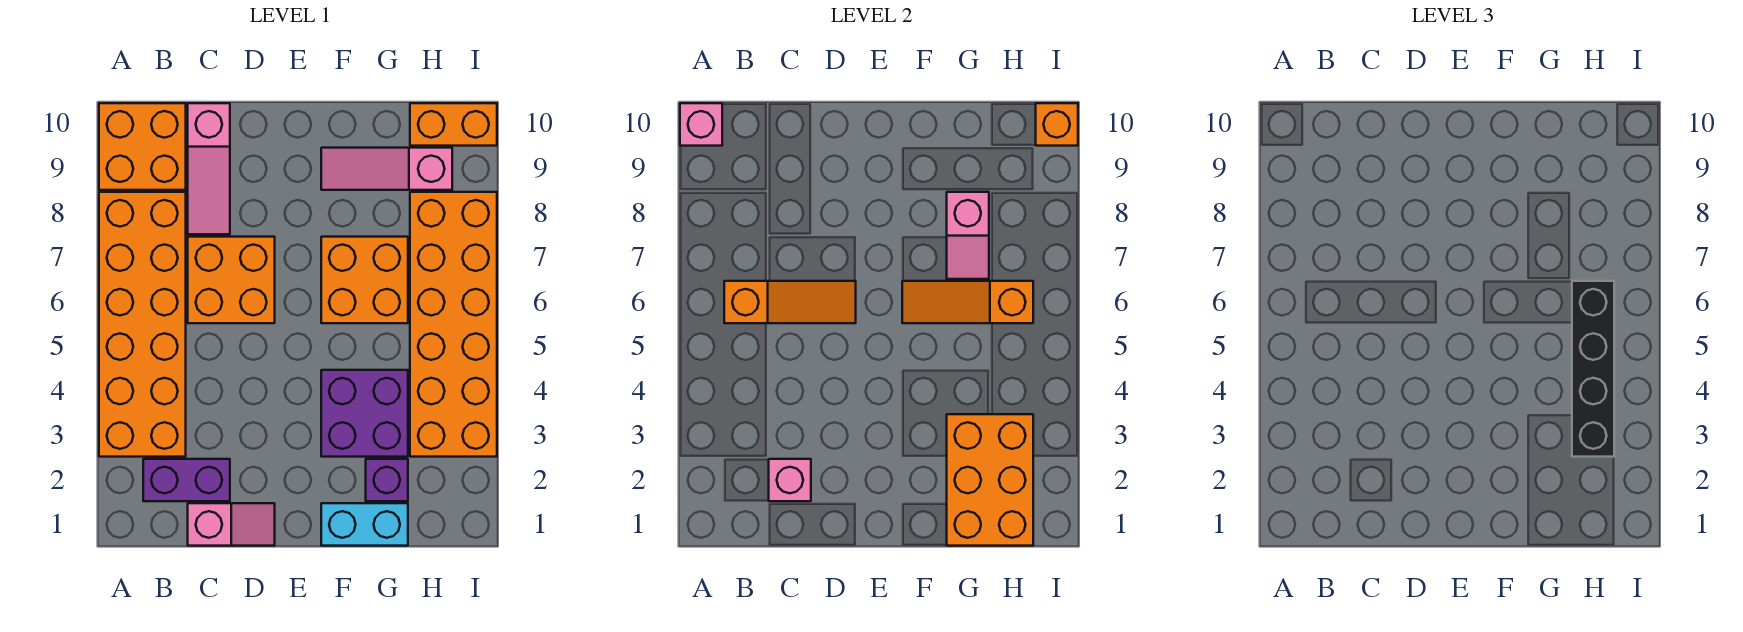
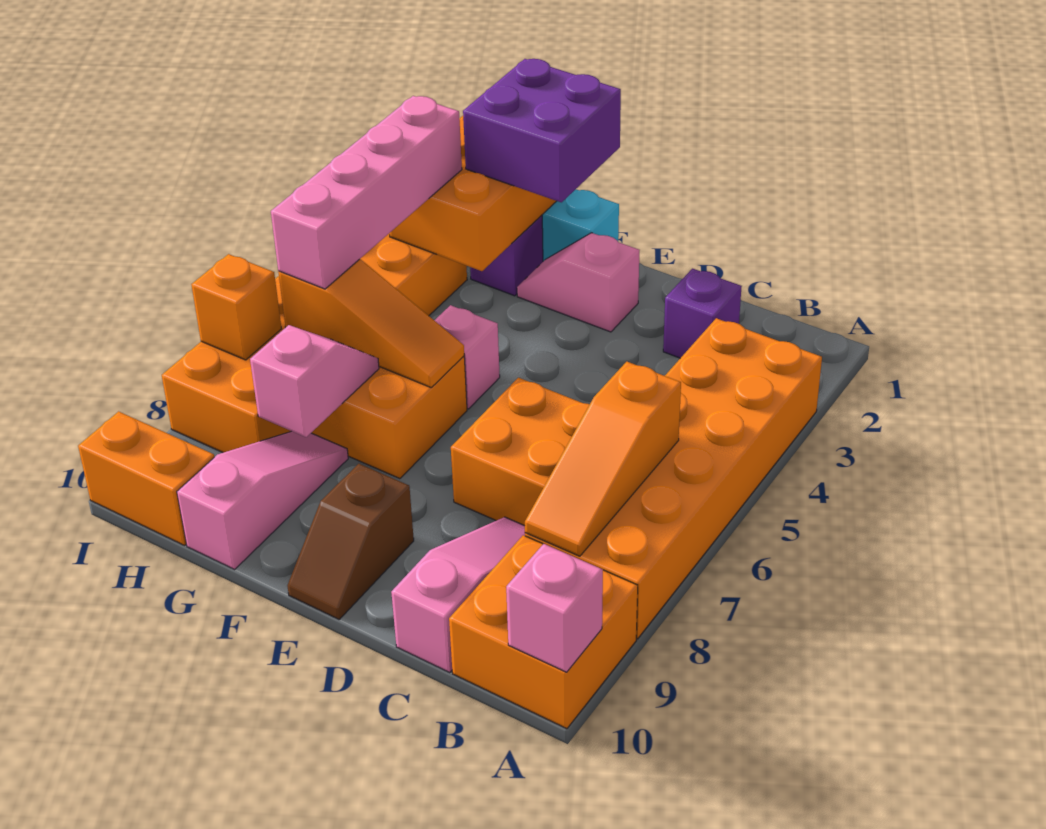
purple 1x2 brick [143,459,230,501] -> purple 1x1 brick [663,269,742,358]
orange 1x3 slope [724,281,856,323] -> orange 1x3 slope turned to [525,362,681,556]
pink 1x2 slope [188,503,275,546] -> pink 1x2 slope moved to [517,233,640,332]
pink 1x1 brick [769,459,811,501] -> pink 1x1 brick moved to [434,305,500,409]
none -> brown 1x2 slope [288,464,414,619]
purple 2x2 brick [321,370,408,457] -> purple 2x2 brick moved to [463,59,621,202]
pink 1x3 slope [321,148,452,190] -> pink 1x3 slope turned to [177,431,348,569]
black 1x4 brick [1572,281,1614,457] -> pink 1x4 brick [271,96,462,289]
orange 1x1 brick [1036,103,1078,146] -> orange 1x1 brick moved to [191,254,281,360]

